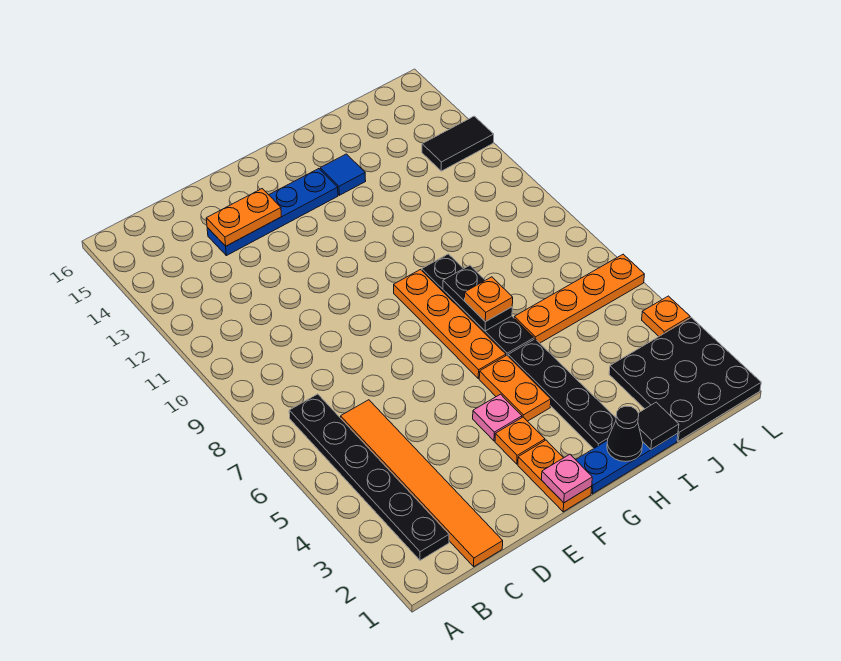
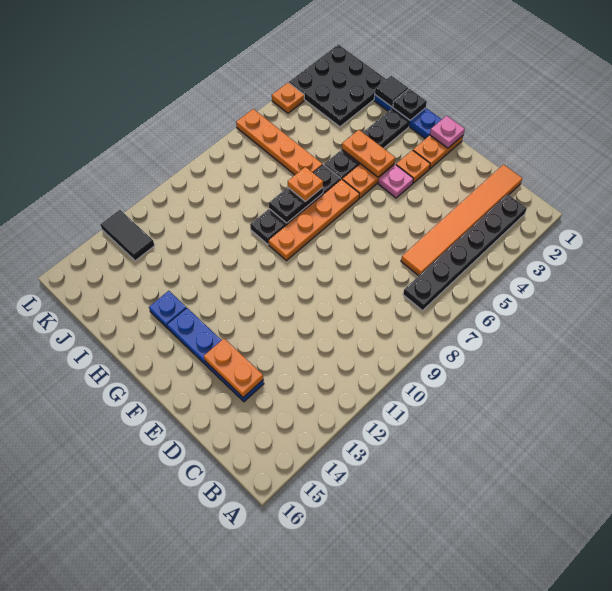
none -> orange 1x2 plate [342,130,395,177]
black 1x1 cone [607,406,643,462] -> black 1x1 plate [393,89,427,120]
blue 1x1 tile [320,154,366,195] -> blue 1x1 plate [149,291,186,328]

